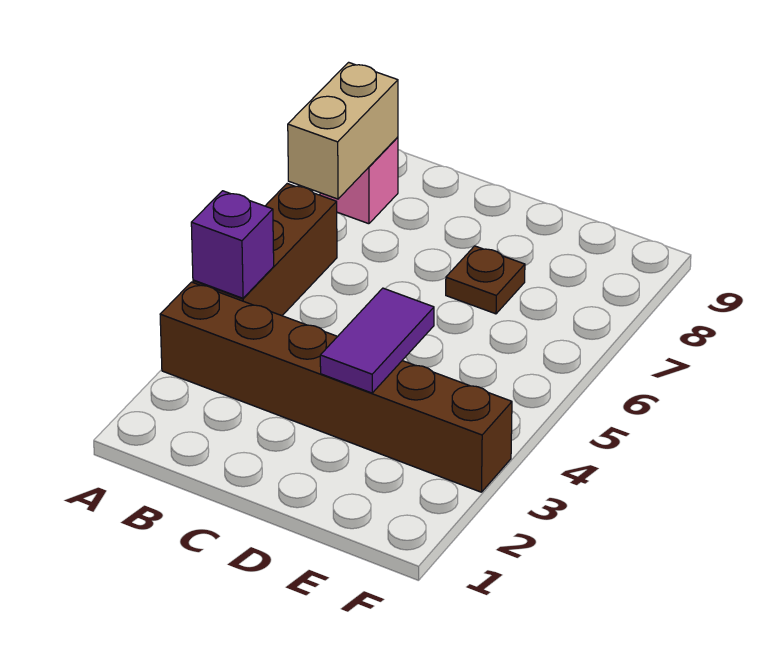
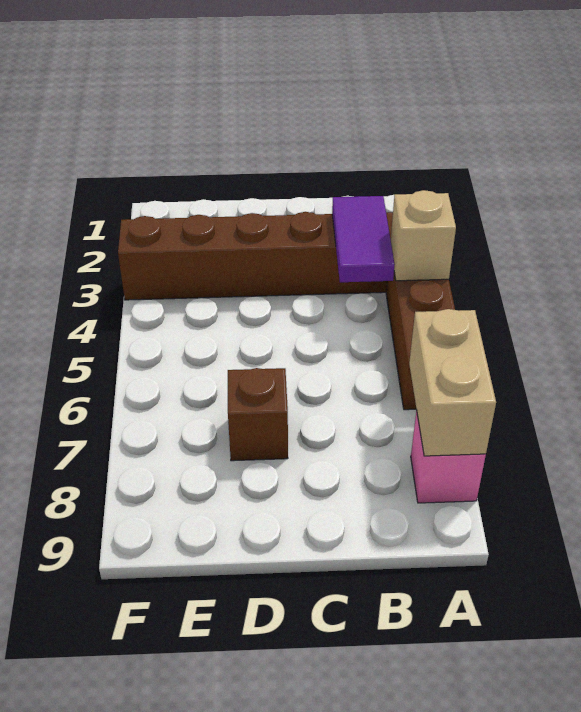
purple 1x1 brick [191,191,274,298] -> tan 1x1 brick [391,190,456,281]
purple 1x2 tile [320,288,434,393] -> purple 1x2 tile moved to [332,196,395,282]
brown 1x1 plate [446,246,525,314] -> brown 1x1 brick [228,368,288,461]

